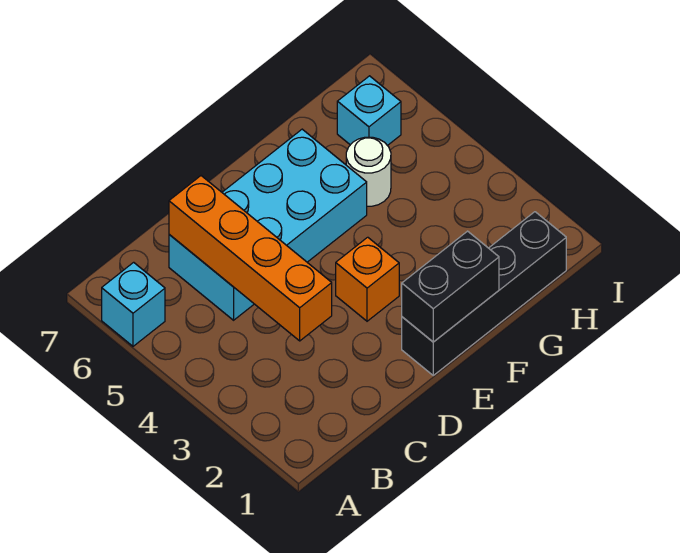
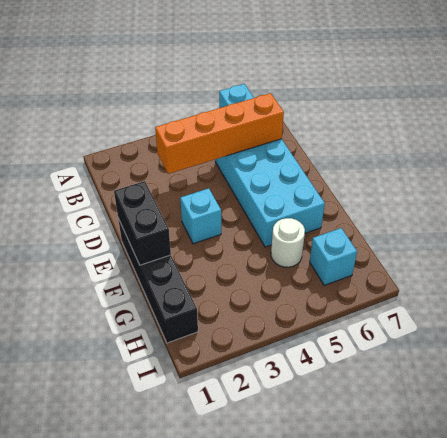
orange 1x1 brick [336,237,399,321] -> cyan 1x1 brick [180,188,221,244]

